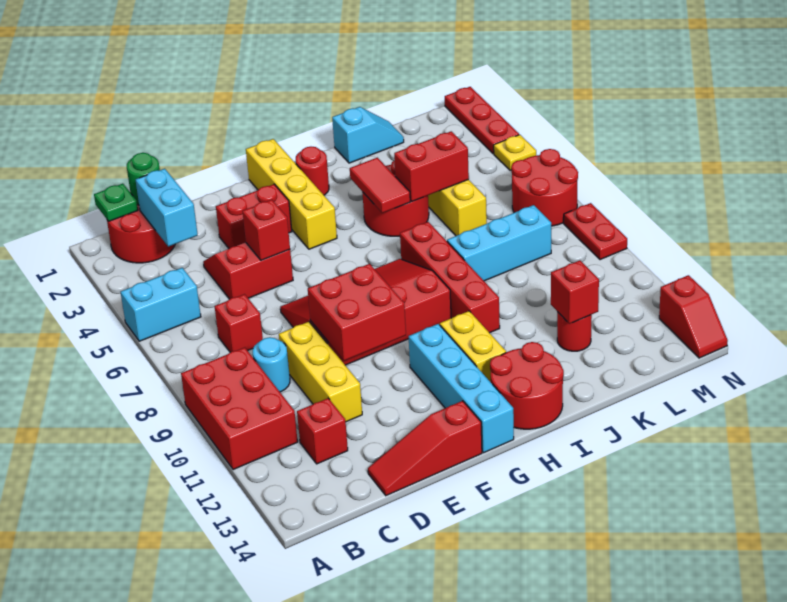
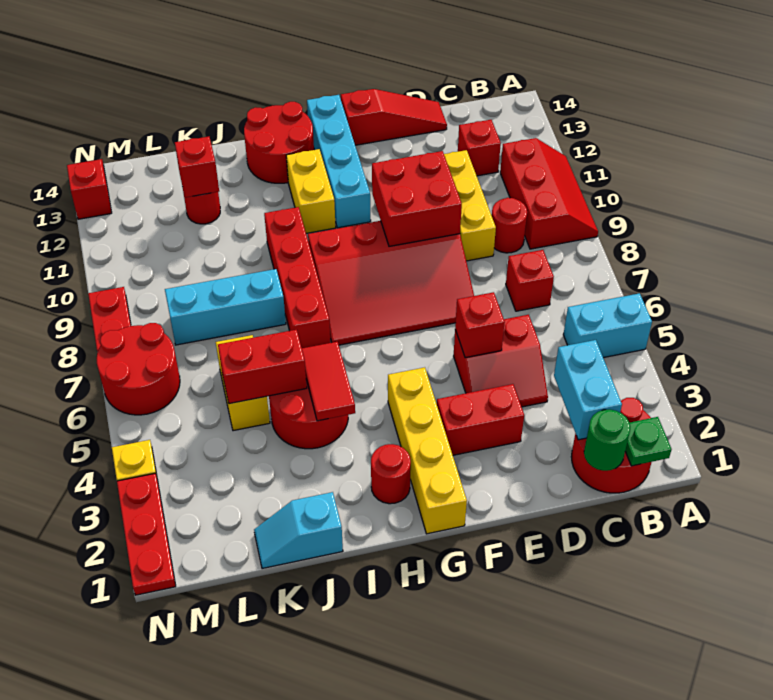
red 2x3 brick [181,348,298,470] -> red 2x3 slope [500,138,598,249]
cyan 1x1 round brick [253,337,290,392] -> red 1x1 round brick [492,198,527,253]

